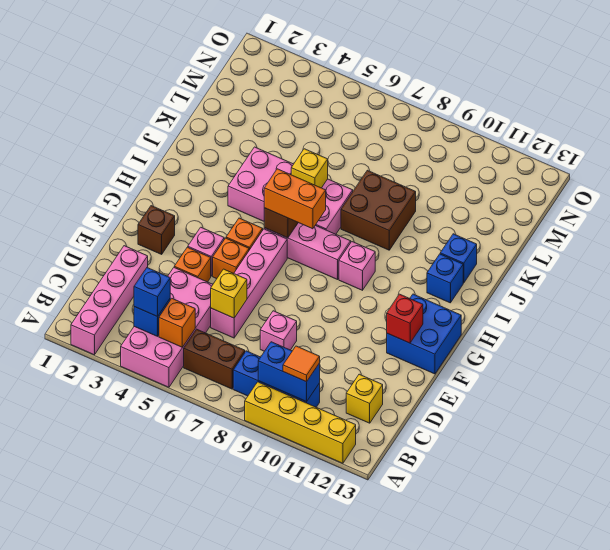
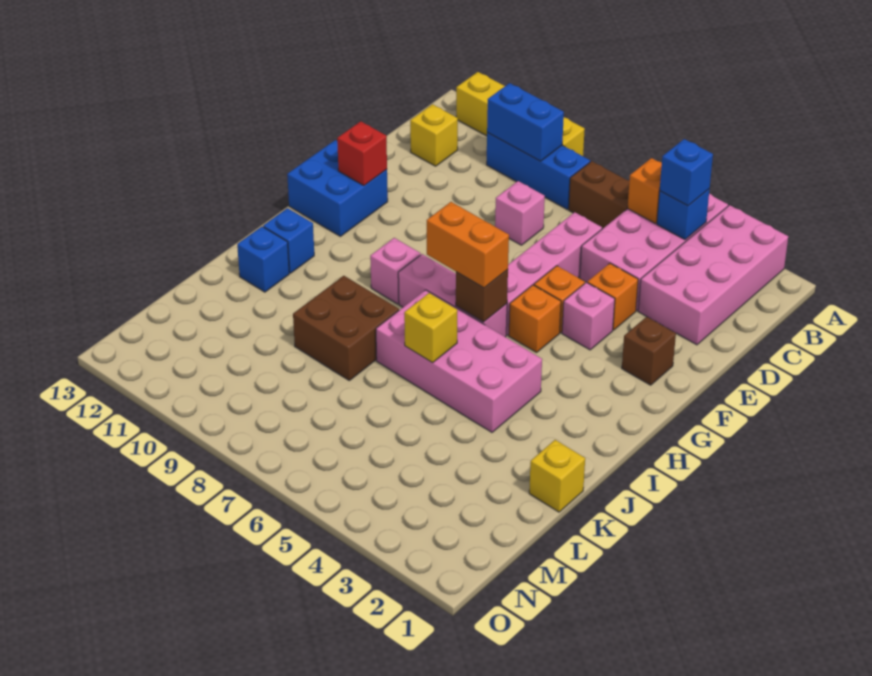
pink 1x4 brick [71,246,148,355] -> pink 2x4 brick [638,205,788,345]
orange 1x1 tile [283,346,320,382] -> none
yellow 1x1 brick [211,269,247,318] -> yellow 1x1 brick moved to [529,440,585,512]

